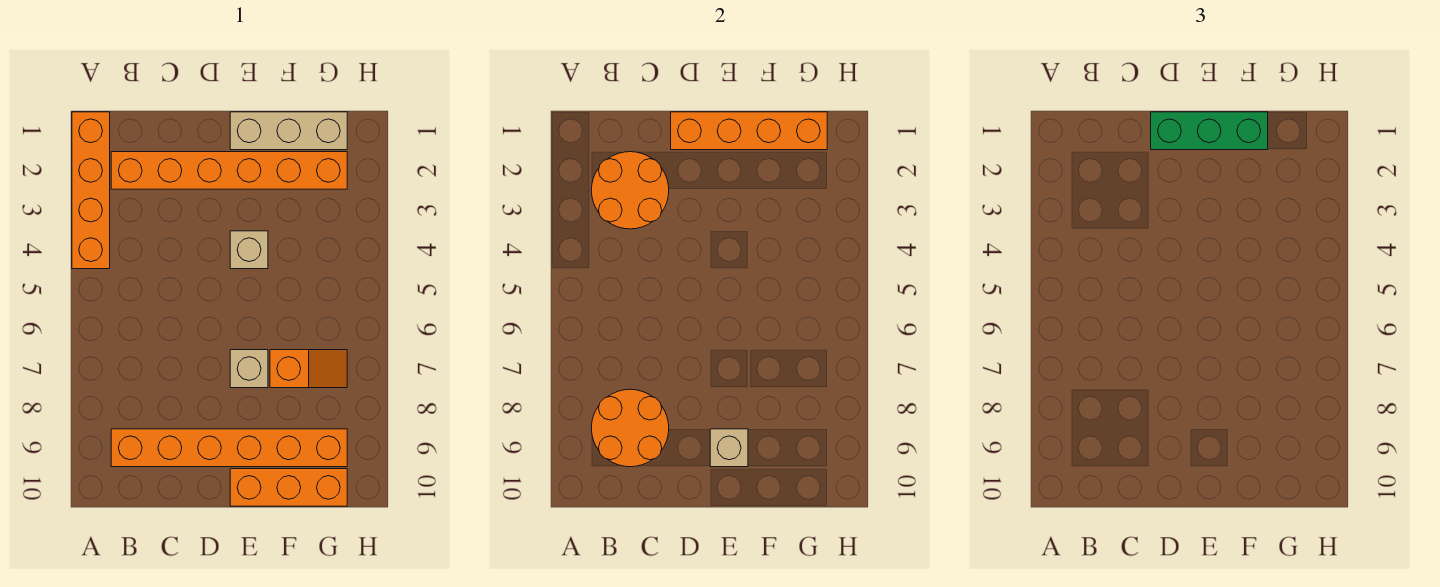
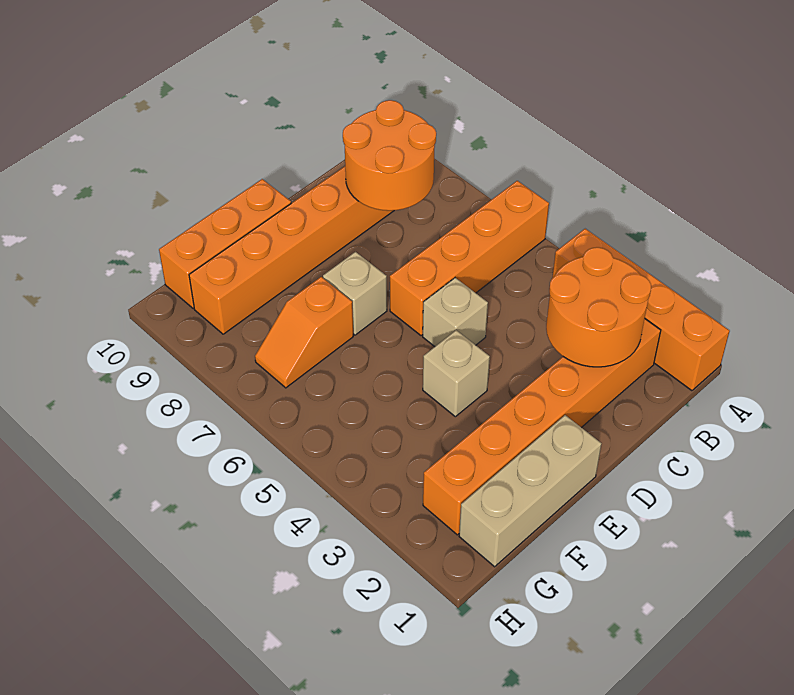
orange 1x4 brick [671,112,827,150] -> orange 1x4 brick moved to [390,181,549,336]
green 1x3 brick [1151,112,1268,150] -> none
tan 1x1 brick [710,429,748,467] -> tan 1x1 brick moved to [423,278,488,347]

